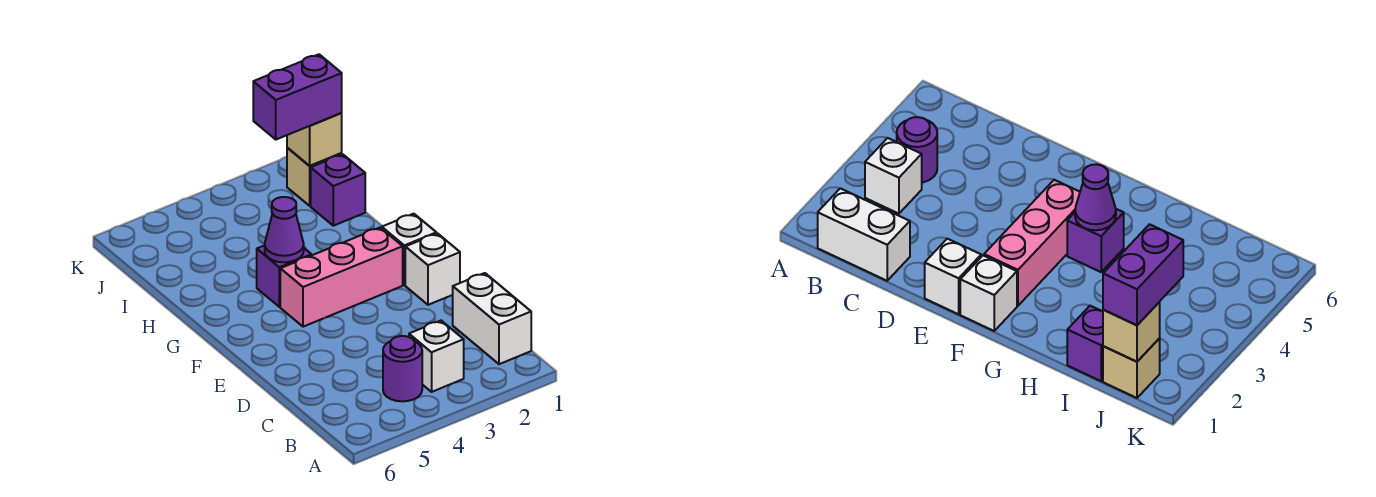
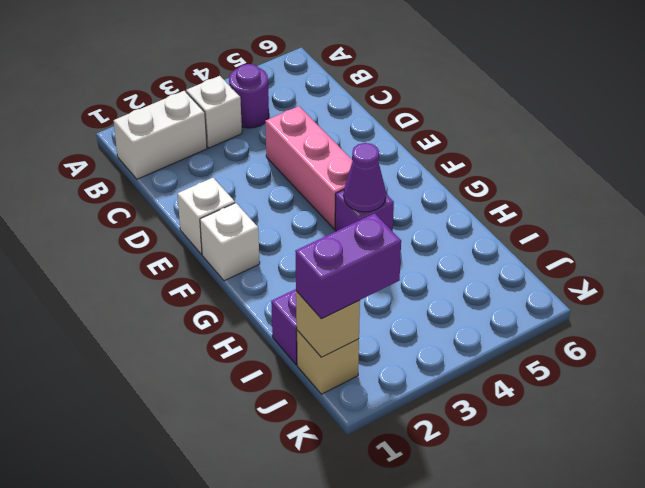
white 1x2 brick [453,273,531,364] -> white 1x2 brick turned to [114,91,207,179]
pink 1x3 brick [280,228,403,327] -> pink 1x3 brick turned to [265,106,352,229]

